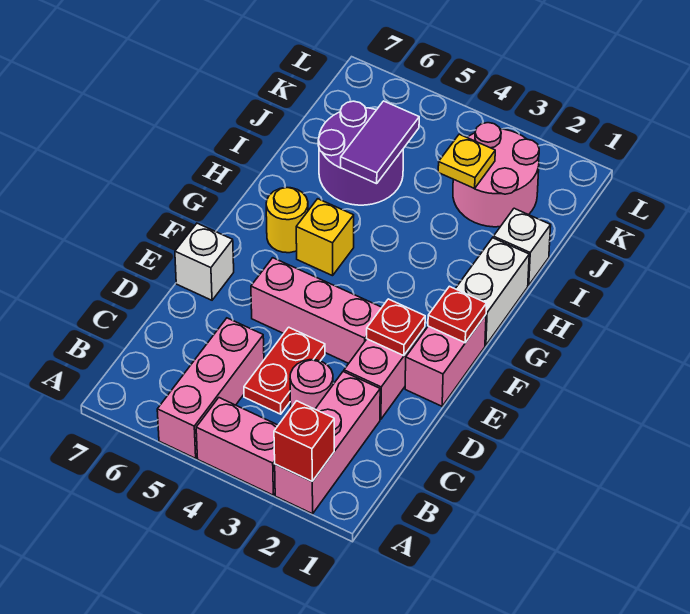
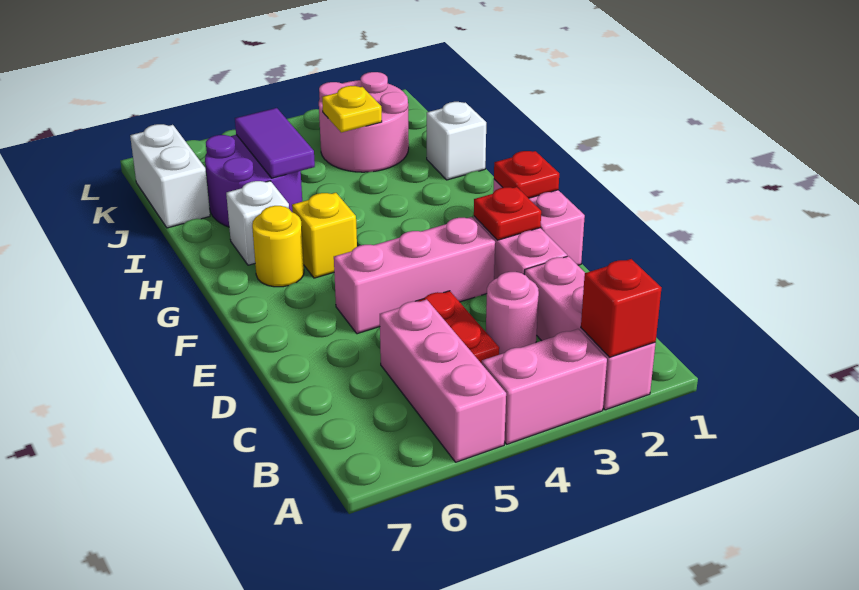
white 1x1 brick [175,223,234,300] -> white 1x1 brick moved to [226,181,289,265]
white 1x2 brick [455,238,529,345] -> white 1x2 brick moved to [130,124,210,228]

